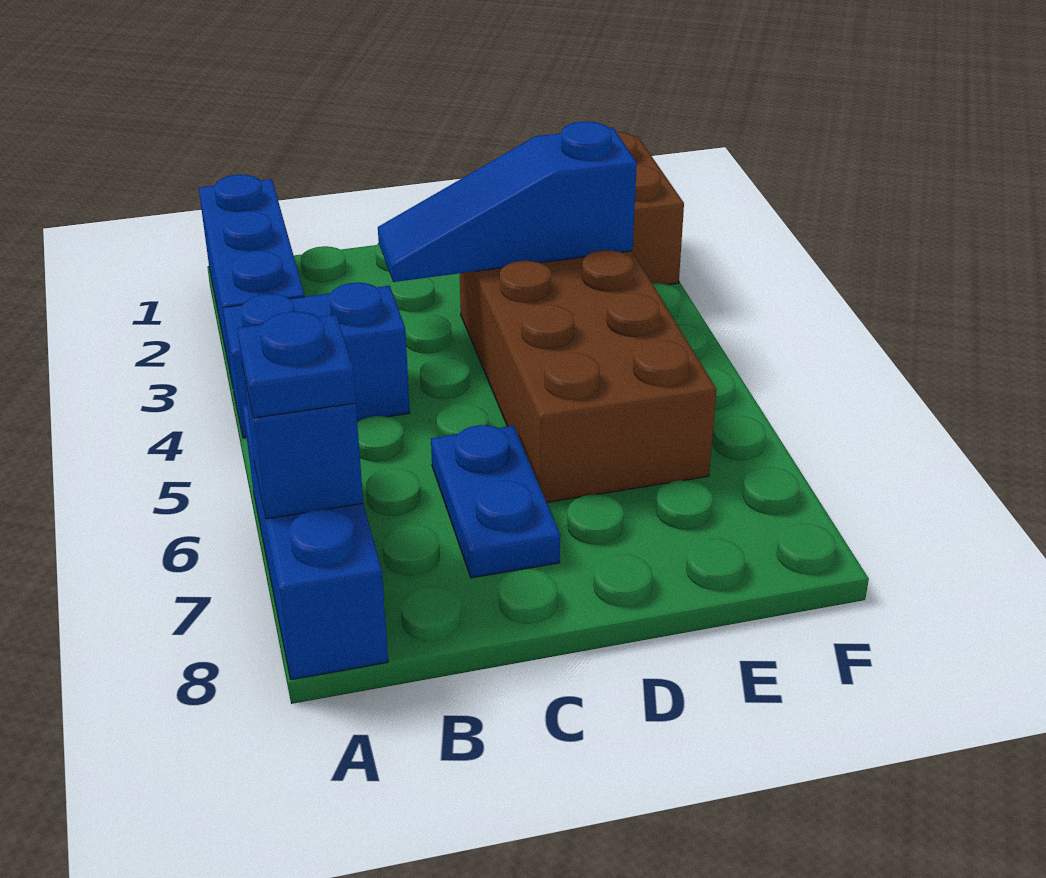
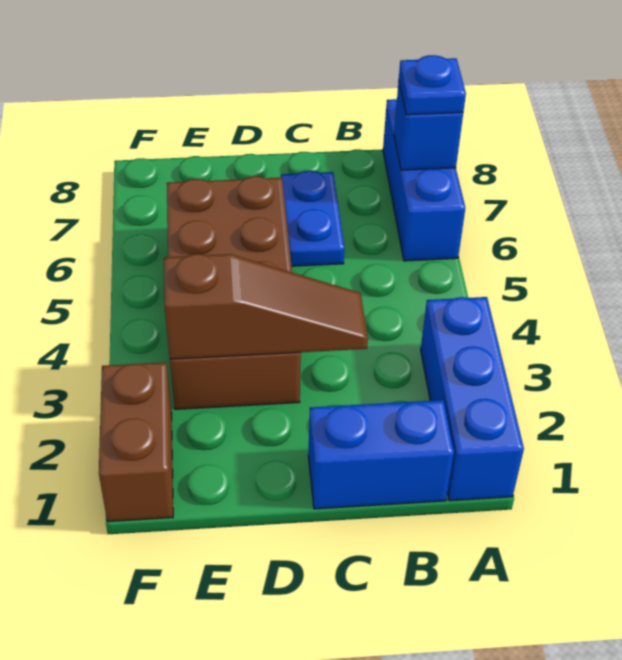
blue 1x2 brick [223,283,410,438] -> blue 1x2 brick moved to [308,400,454,509]
blue 1x3 slope [378,121,637,282] -> brown 1x3 slope [164,254,368,359]

